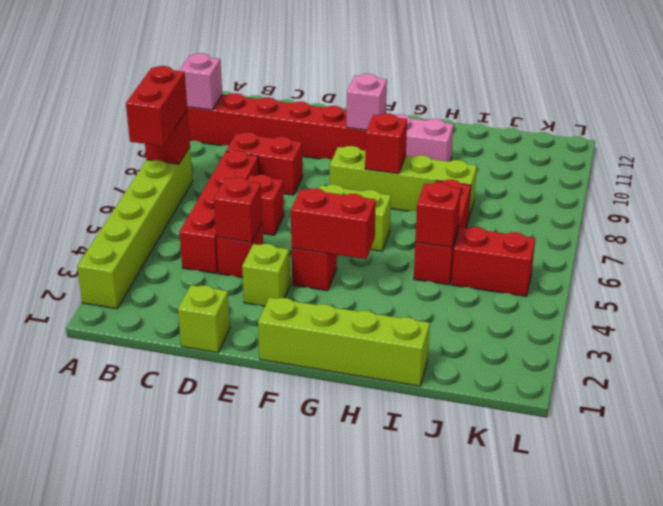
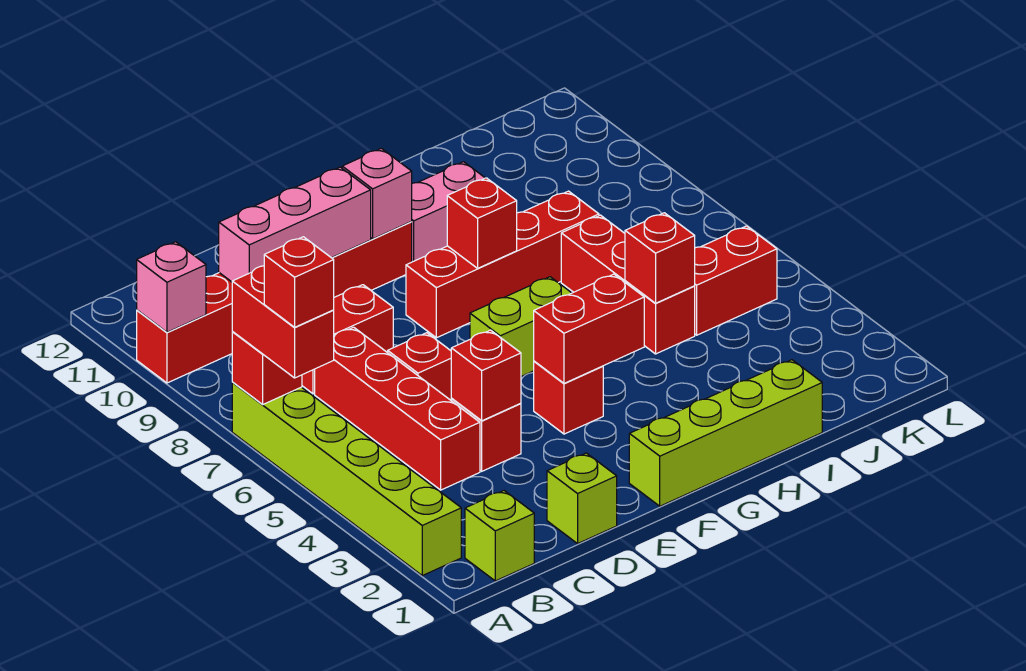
none -> red 1x1 brick [264,237,334,327]
none -> pink 1x3 brick [219,167,371,282]
lime 1x1 brick [242,244,290,306] -> lime 1x1 brick moved to [465,491,534,581]
lime 1x4 brick [330,146,477,217] -> red 1x4 brick [406,191,599,338]

